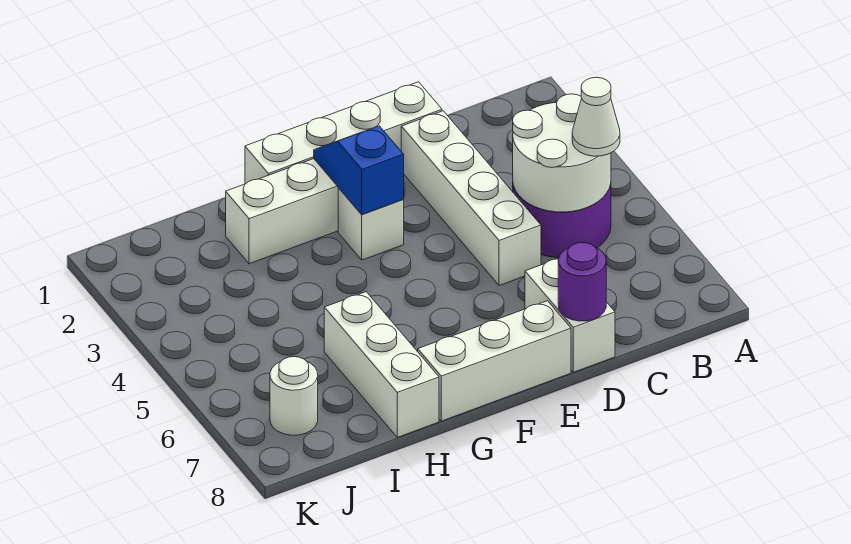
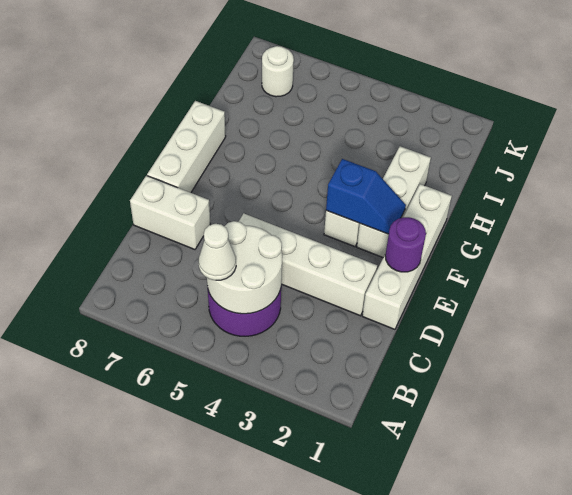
purple 1x1 round brick [558,242,606,321] -> purple 1x1 round brick moved to [385,217,426,272]
white 1x3 brick [324,292,439,437] -> none

